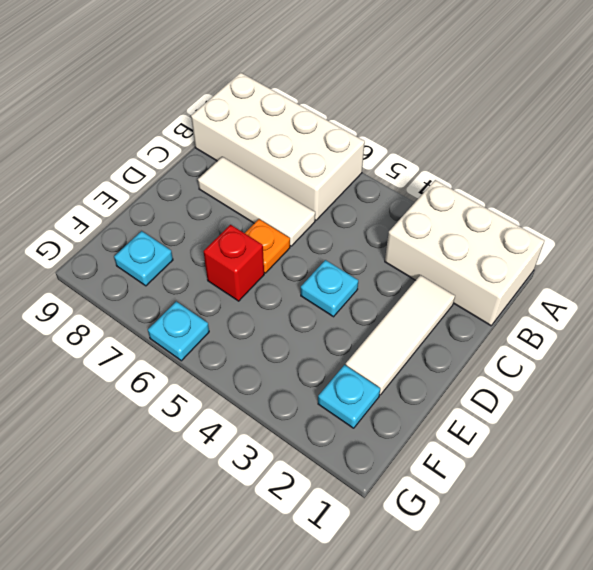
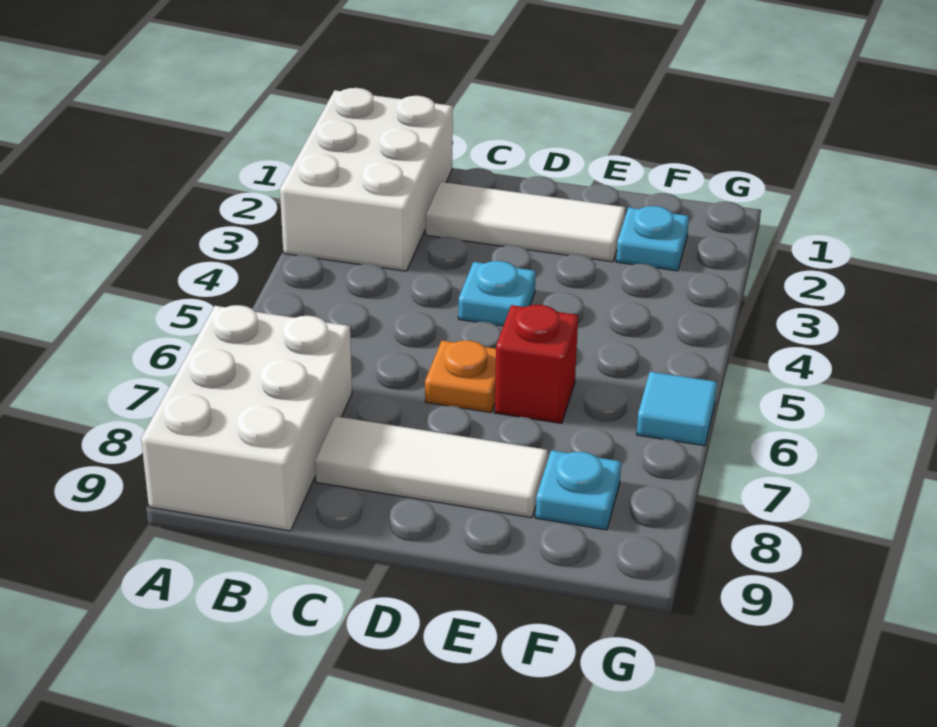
white 2x4 brick [191,73,365,220] -> white 2x3 brick [141,305,352,531]
white 1x3 tile [198,157,315,246] -> white 1x3 tile turned to [315,416,547,518]
cyan 1x1 plate [148,301,209,361] -> cyan 1x1 tile [637,372,717,446]

